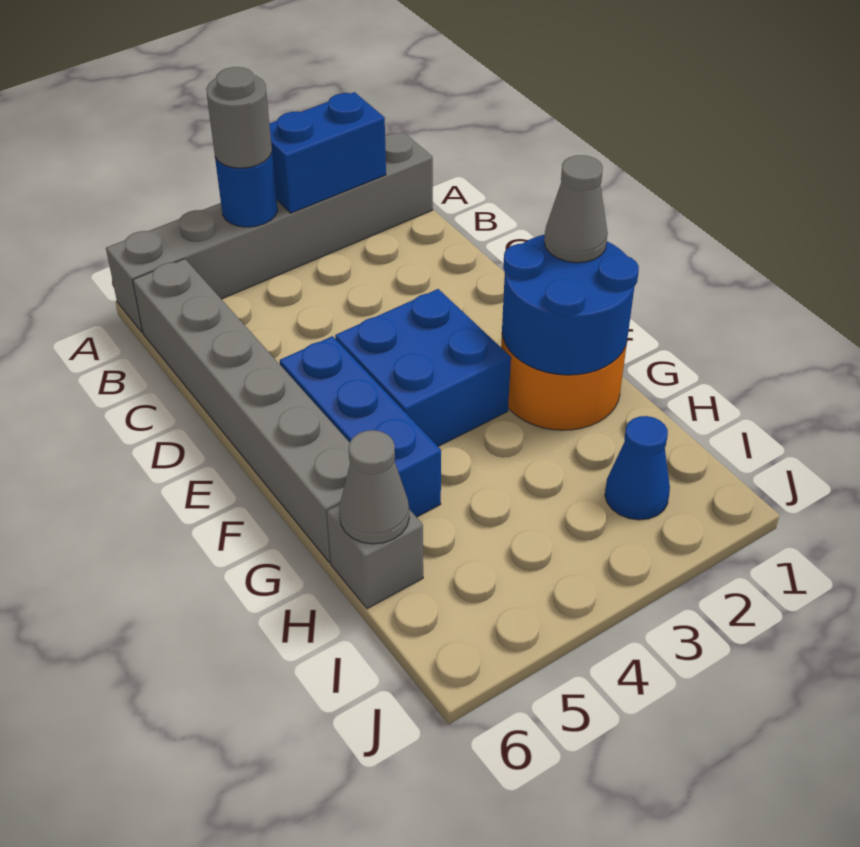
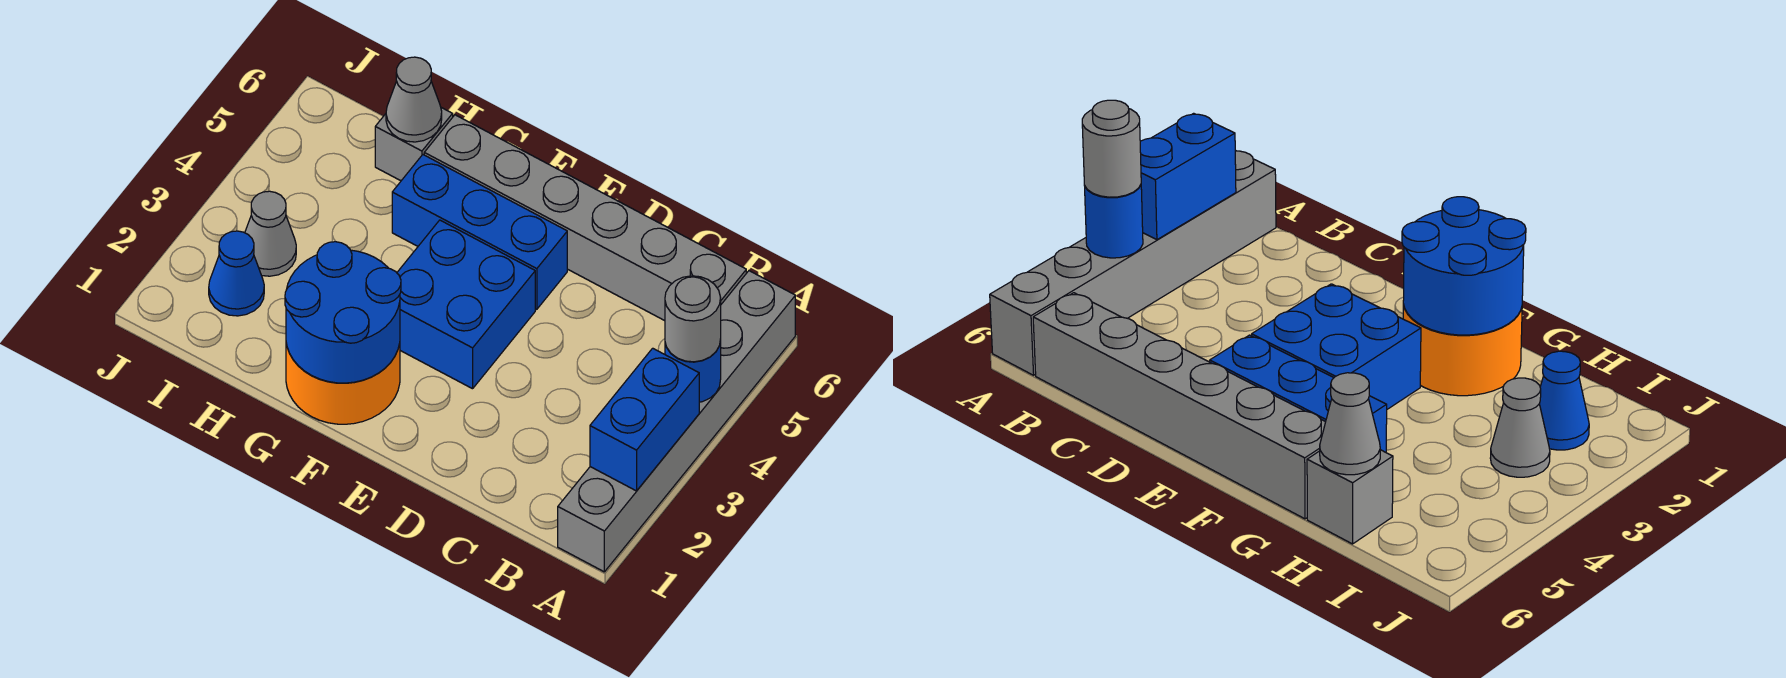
grey 1x1 cone [544,155,608,263] -> grey 1x1 cone moved to [245,191,296,276]

